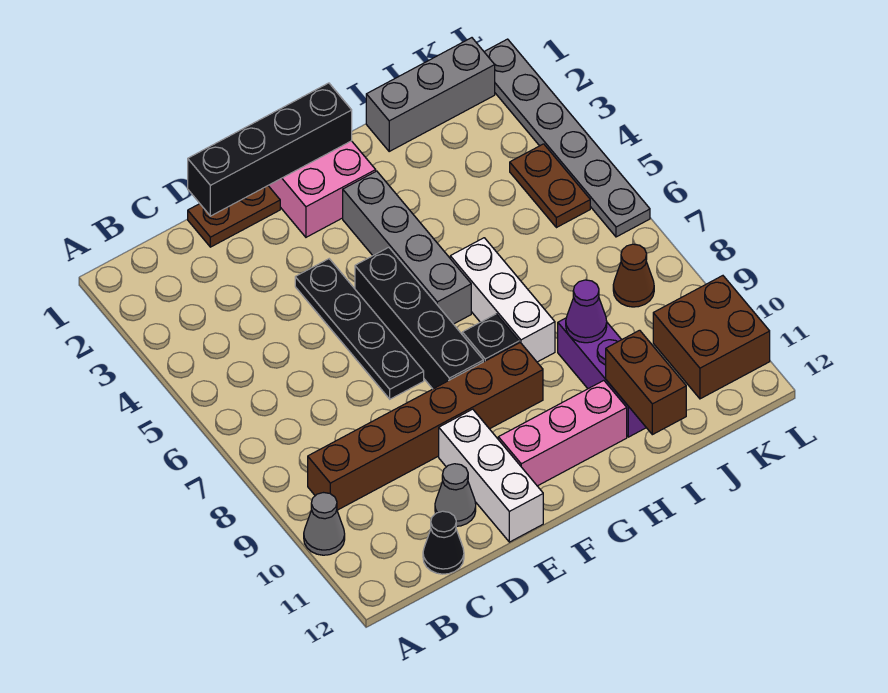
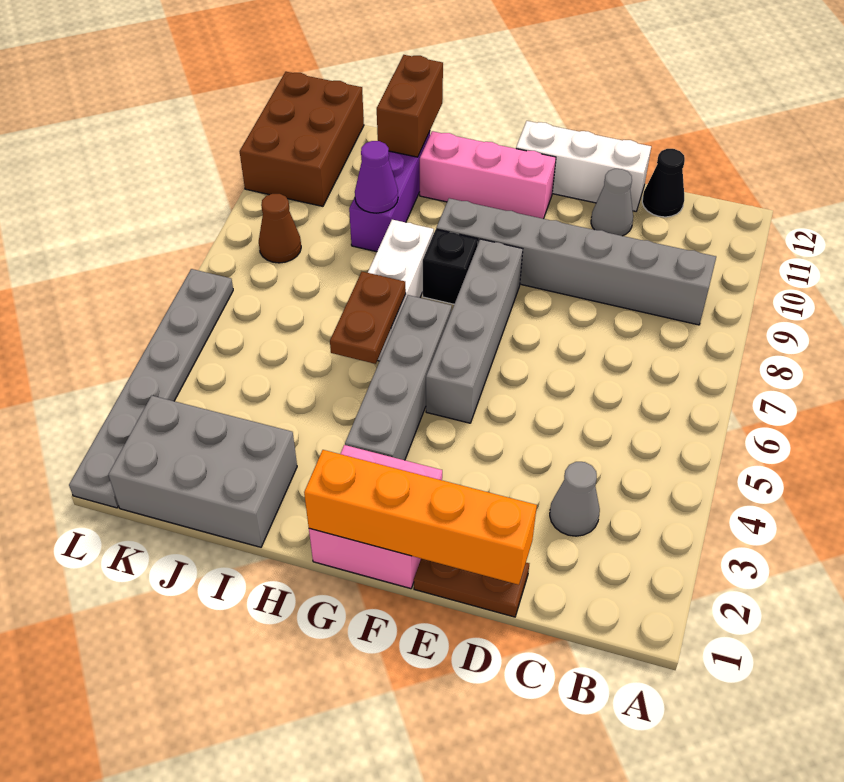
grey 1x1 cone [304,493,345,555] -> grey 1x1 cone moved to [550,462,600,536]
brown 1x6 brick [308,343,543,510] -> grey 1x6 brick [436,198,716,325]
black 1x4 brick [188,83,352,216] -> orange 1x4 brick [304,450,537,585]
black 1x4 plate [295,259,424,399] -> none
white 1x3 brick [439,409,543,542] -> white 1x3 brick turned to [516,121,651,211]
black 1x4 brick [355,247,483,389] -> grey 1x4 brick [426,239,523,423]
grey 1x3 brick [366,38,495,151] -> grey 2x3 brick [108,396,297,547]
brown 1x2 plate [510,144,590,228] -> brown 1x2 plate moved to [330,272,406,364]
brown 2x2 brick [653,276,770,399] -> brown 2x3 brick [240,72,364,206]

